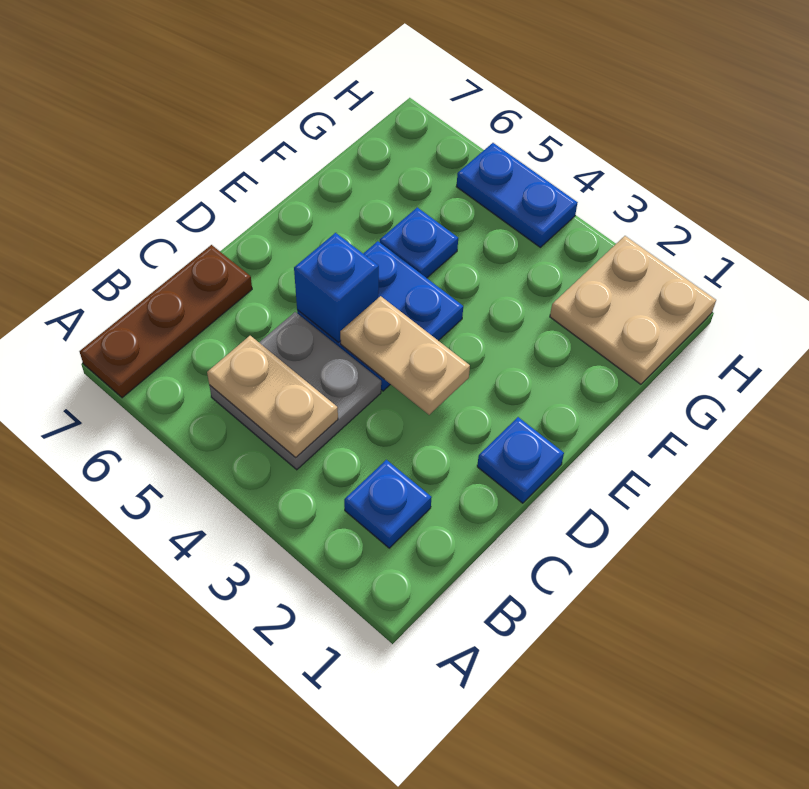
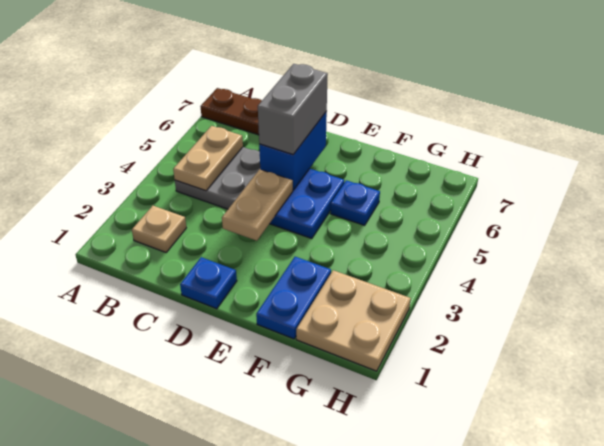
blue 1x1 plate [344,460,432,548] -> tan 1x1 plate [132,206,186,252]
blue 1x1 brick [294,233,379,342] -> blue 1x2 brick [259,111,327,190]
none -> grey 1x2 brick [258,64,328,155]
blue 1x2 plate [456,143,578,247] -> blue 1x2 plate moved to [256,257,331,339]

